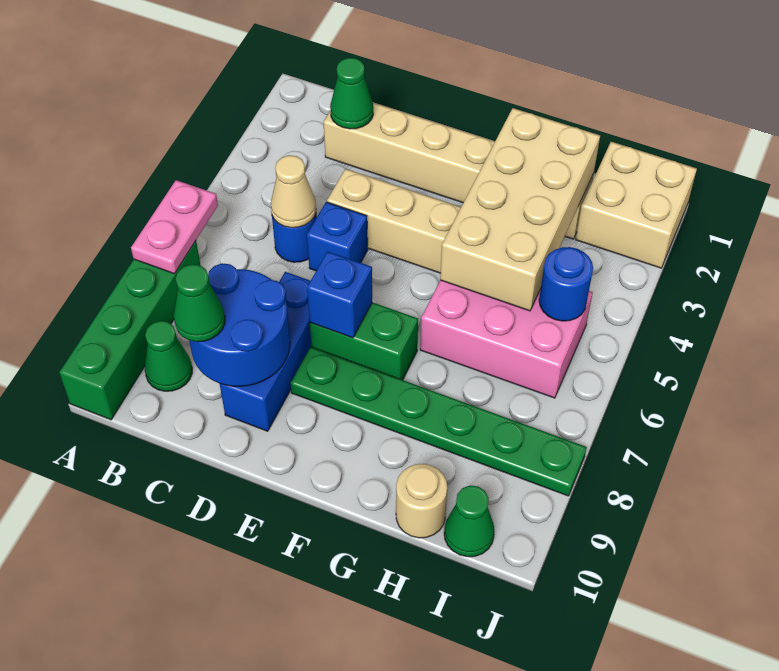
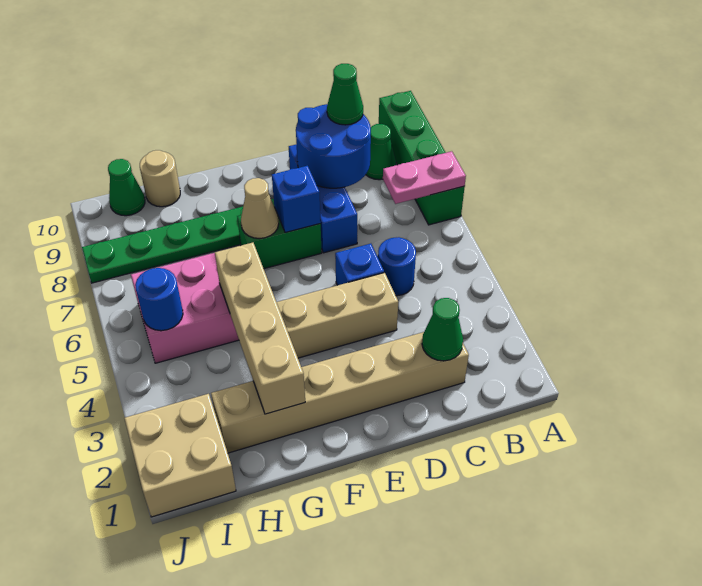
pink 1x2 plate [131,180,218,274] -> pink 1x2 plate turned to [383,151,466,204]
tan 1x1 cone [271,155,316,228] -> tan 1x1 cone moved to [241,178,279,239]
tan 2x4 brick [440,108,600,311] -> tan 1x4 brick [215,243,305,414]

